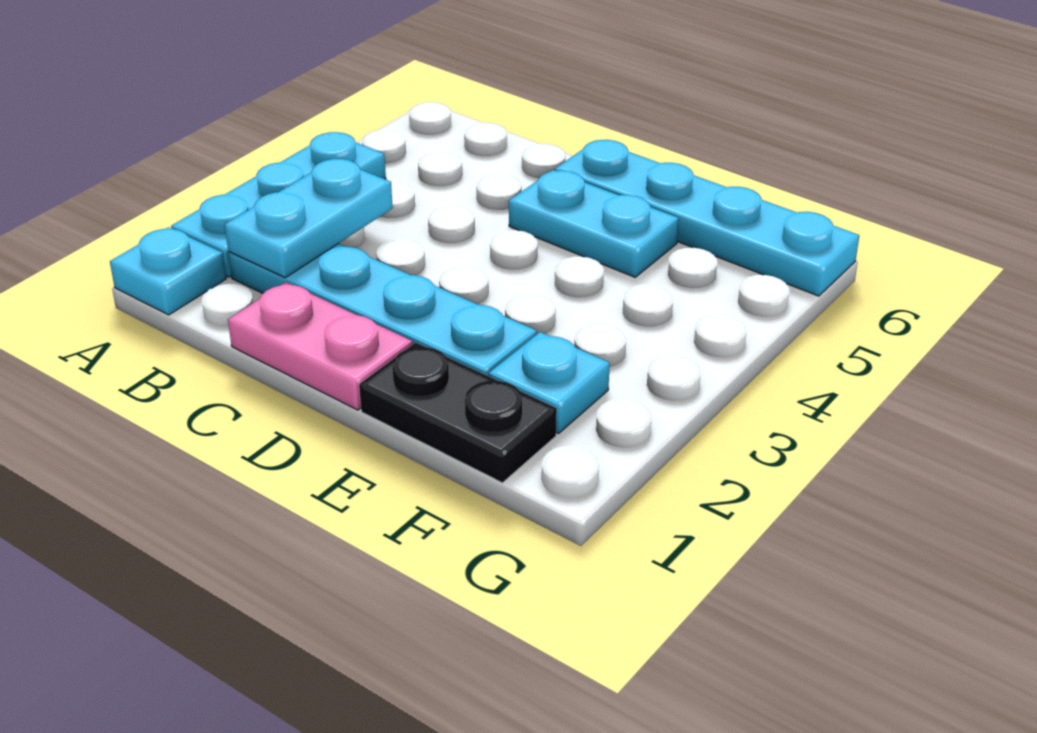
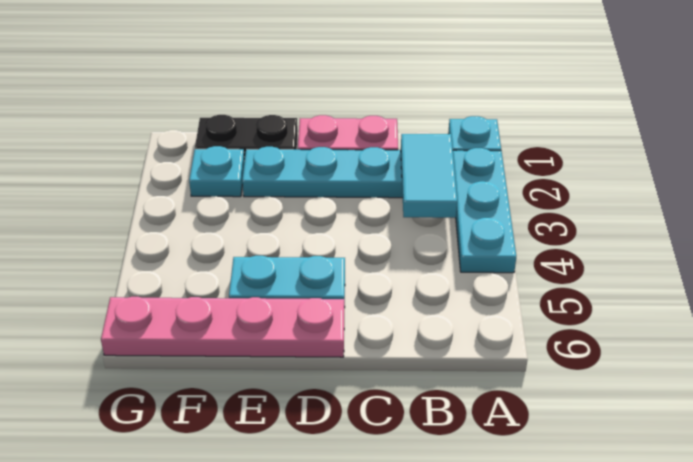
cyan 1x2 plate [225,159,393,278] -> cyan 1x2 tile [401,134,457,218]
cyan 1x4 plate [555,140,859,296] -> pink 1x4 plate [101,297,344,357]

